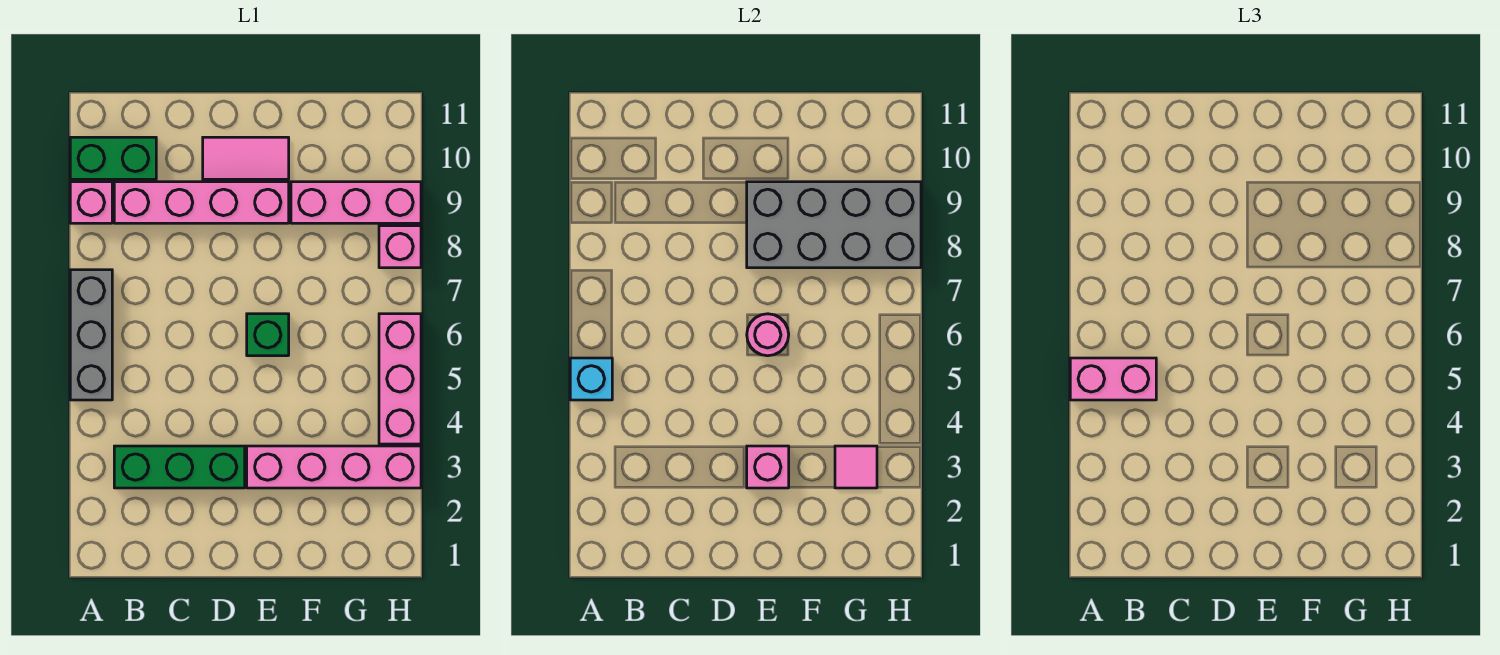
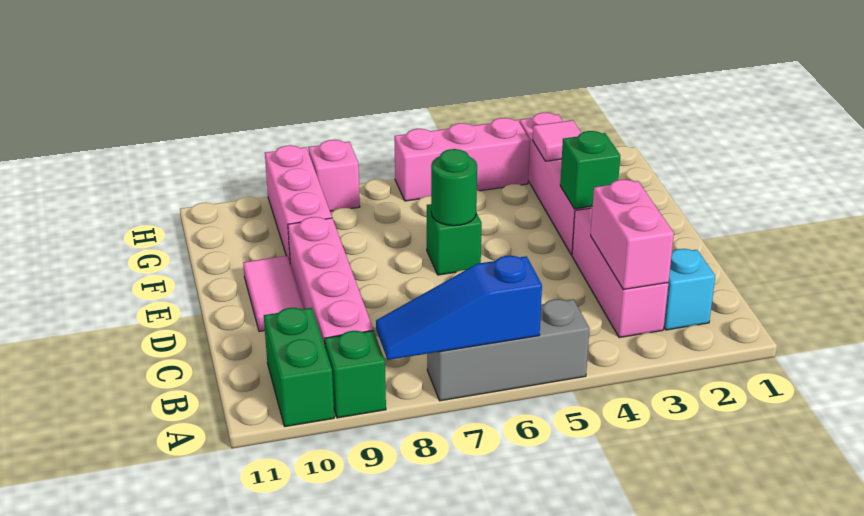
cyan 1x1 brick [570,358,612,400] -> cyan 1x1 brick moved to [664,249,715,330]
pink 1x2 brick [1070,358,1156,400] -> pink 1x2 brick moved to [591,180,674,290]
none -> blue 1x3 slope [376,256,542,360]
pink 1x1 brick [70,182,112,223] -> green 1x1 brick [325,330,386,418]
green 1x3 brick [114,446,245,488] -> pink 1x3 brick [572,206,668,338]
pink 1x1 brick [747,446,789,488] -> green 1x1 brick [560,131,620,209]
pink 1x1 round brick [747,314,789,356] -> green 1x1 round brick [431,149,477,226]
grey 2x4 brick [747,182,921,268] -> none

